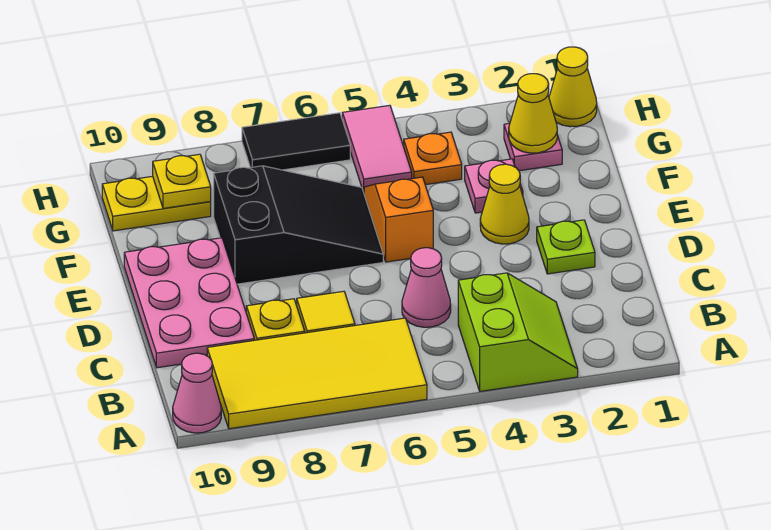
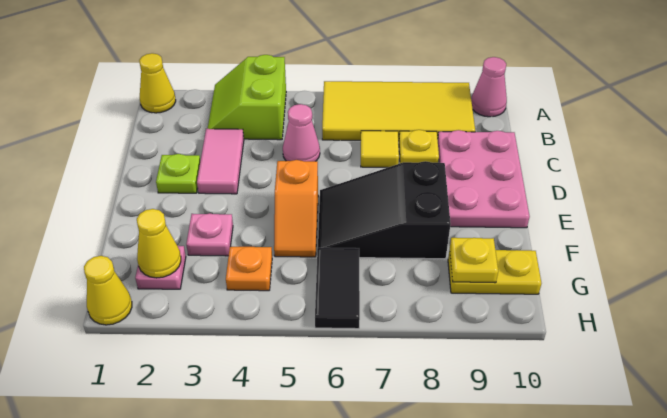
yellow 1x1 cone [480,164,529,244] -> yellow 1x1 cone moved to [139,53,176,113]
pink 1x2 tile [342,105,412,192] -> pink 1x2 tile moved to [197,129,244,194]
black 1x2 tile [242,113,350,170] -> black 1x2 tile turned to [315,248,360,329]

